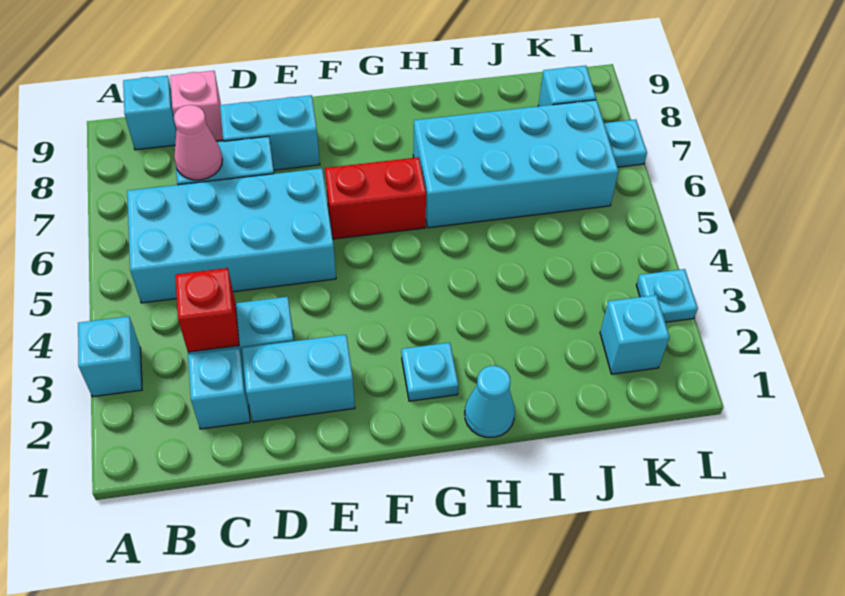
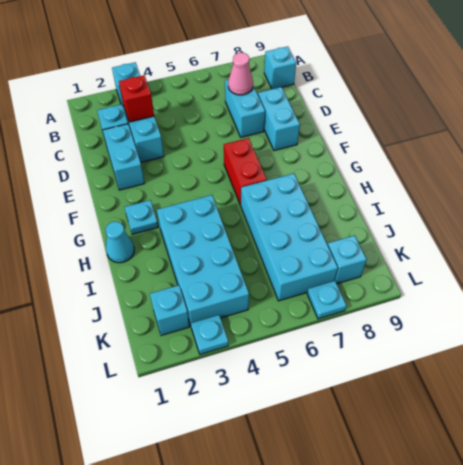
cyan 2x4 brick [127,168,336,303] -> cyan 2x4 brick moved to [157,195,249,325]
pink 1x1 brick [170,71,223,141] -> none

